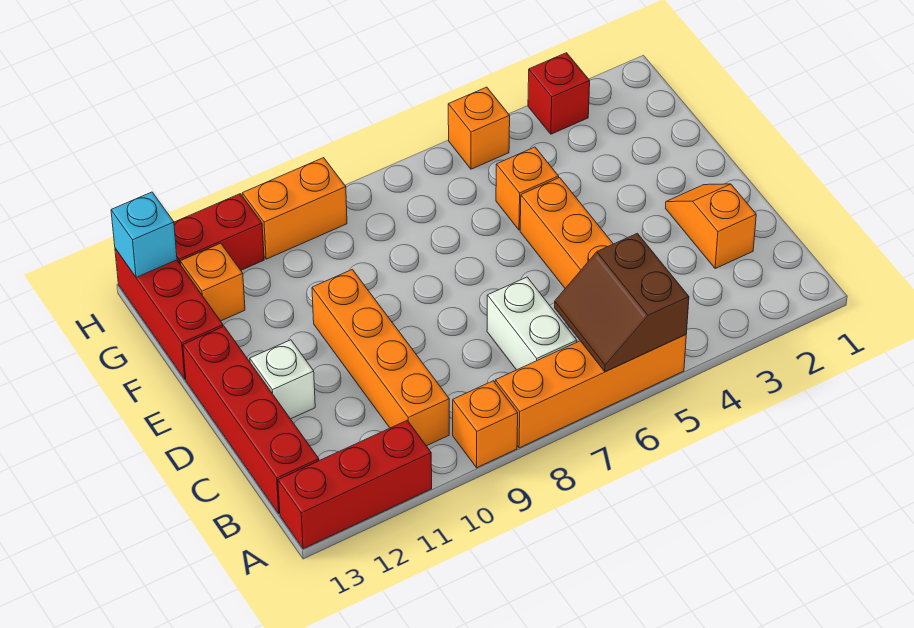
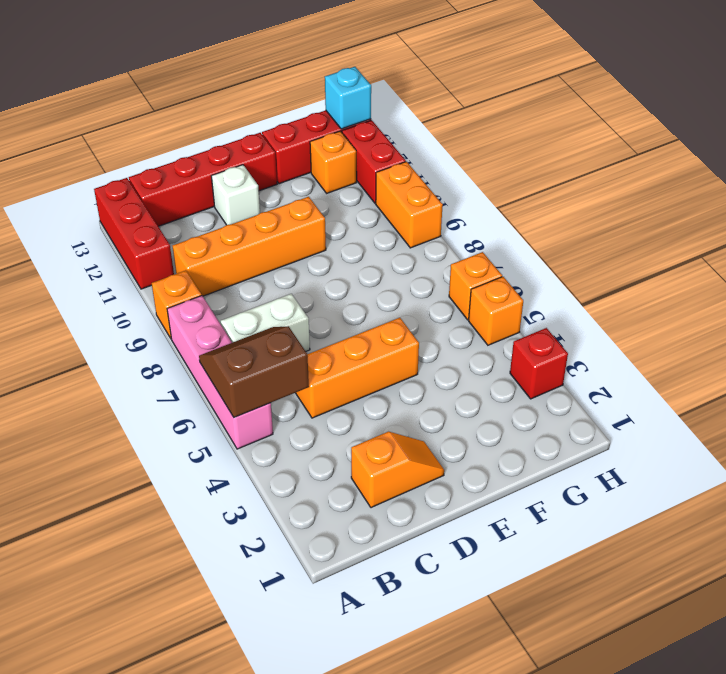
orange 1x4 brick [495,335,686,448] -> pink 1x4 brick [167,296,273,449]
orange 1x1 brick [496,147,559,230] -> orange 1x1 brick moved to [449,252,502,320]

